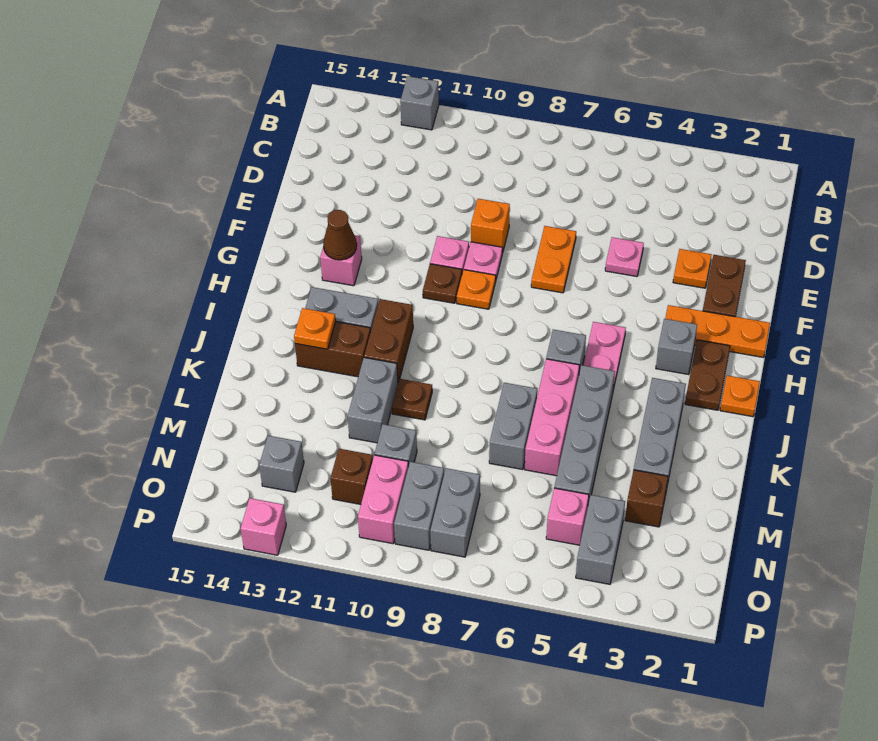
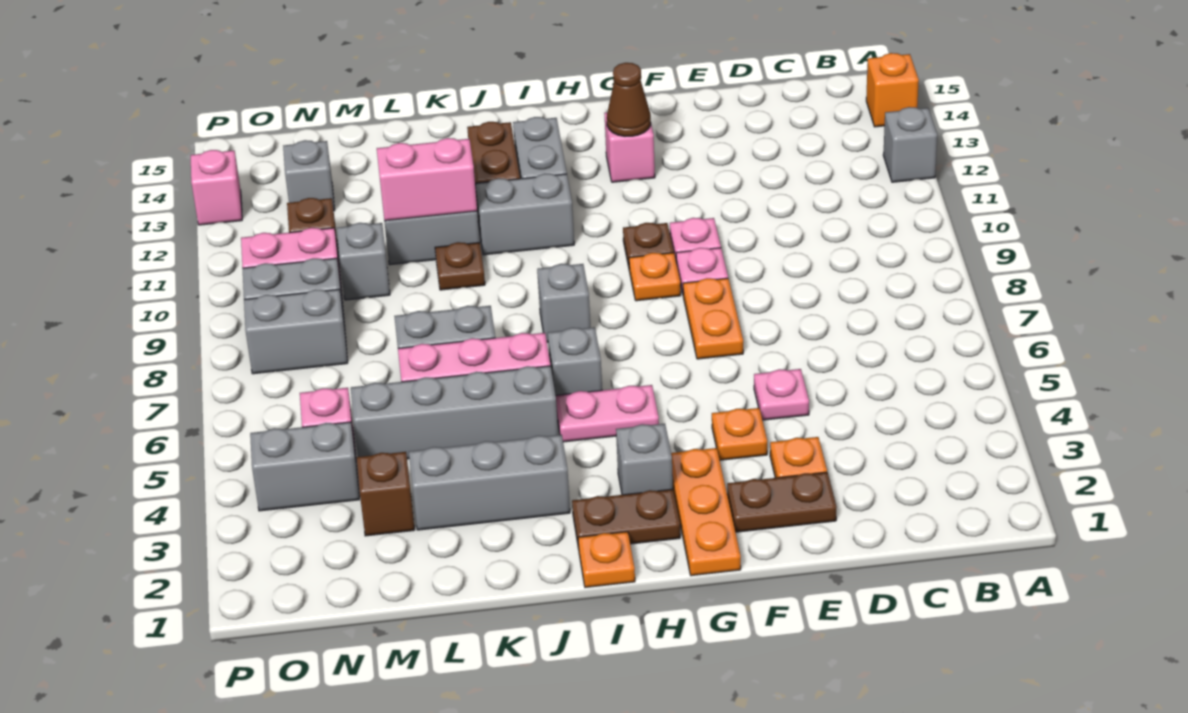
orange 1x2 plate [531,226,576,293] -> orange 1x2 plate turned to [683,278,743,359]
orange 1x1 brick [471,199,510,253] -> orange 1x1 brick moved to [866,53,919,127]
none -> grey 1x1 brick [537,264,591,342]
brown 1x2 brick [364,299,413,381] -> grey 1x2 brick [476,174,574,255]
orange 1x1 plate [294,308,336,349] -> orange 1x1 plate moved to [712,408,767,460]
none -> pink 1x2 brick [377,138,477,221]

